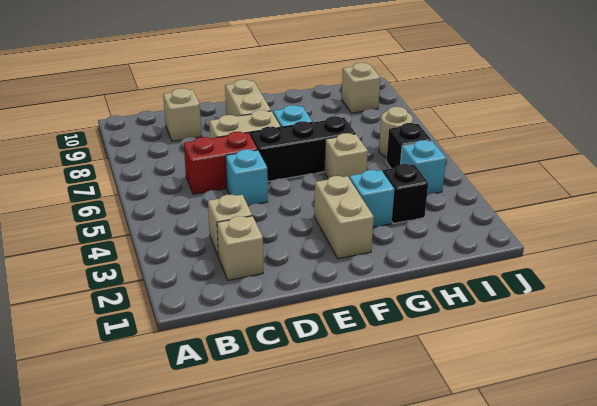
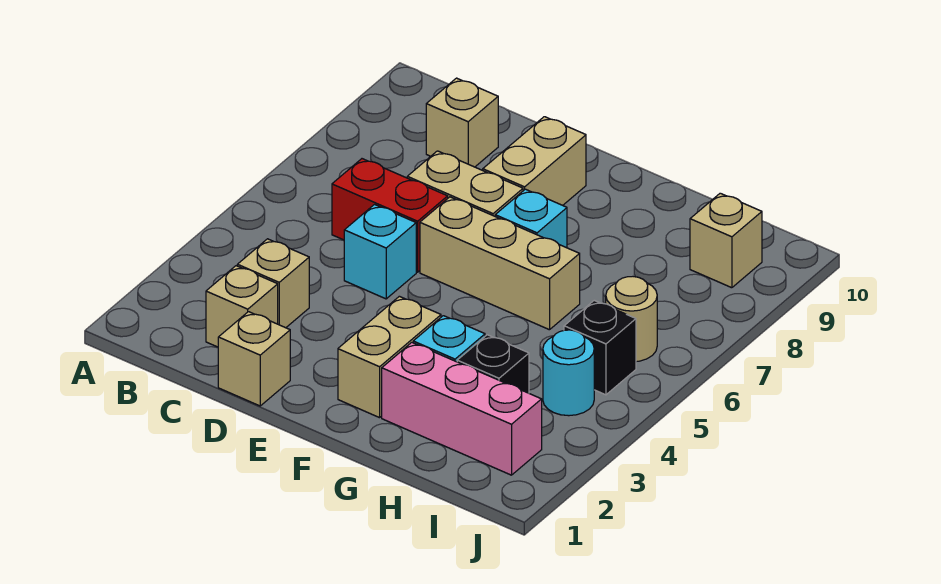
black 1x3 brick [250,116,355,181] -> tan 1x3 brick [420,197,580,330]
none -> pink 1x3 brick [382,343,542,475]
tan 1x1 brick [324,133,368,178] -> tan 1x1 brick moved to [218,312,290,406]
cyan 1x1 brick [401,140,446,195] -> cyan 1x1 round brick [543,330,594,416]

